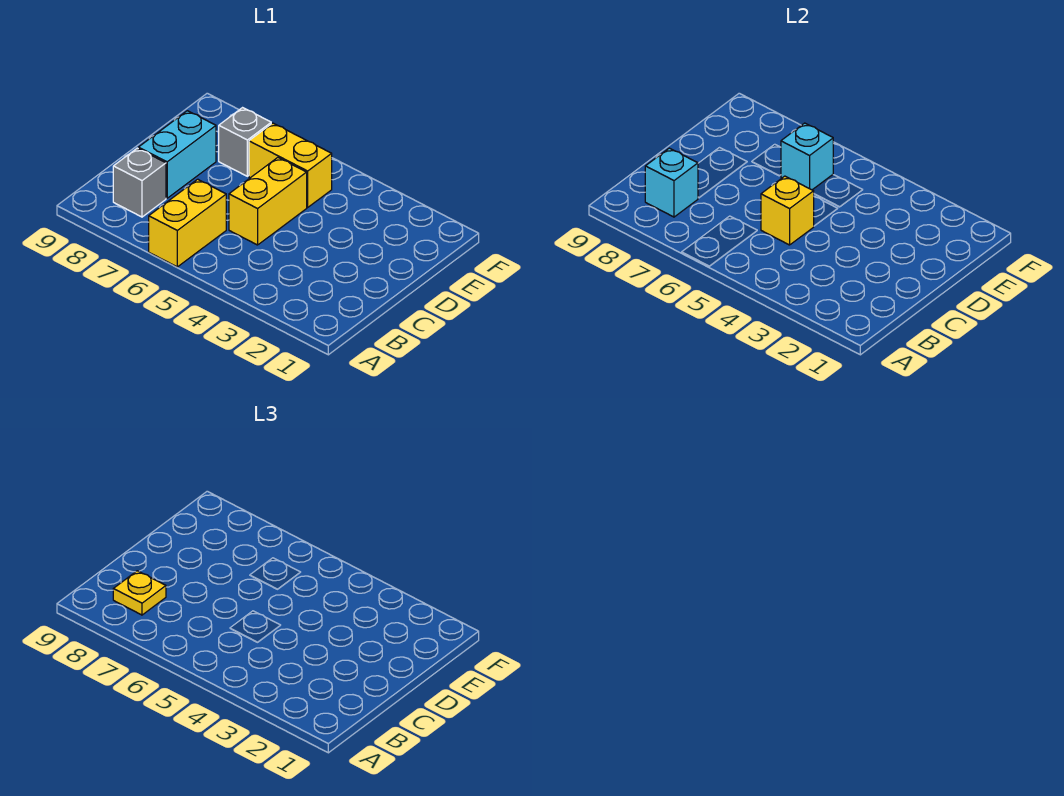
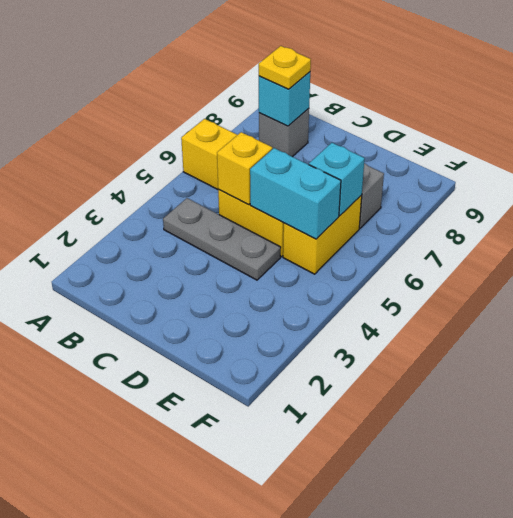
none -> grey 1x3 plate [163,198,281,280]
cyan 1x2 brick [138,111,216,198] -> cyan 1x2 brick moved to [250,148,341,239]

